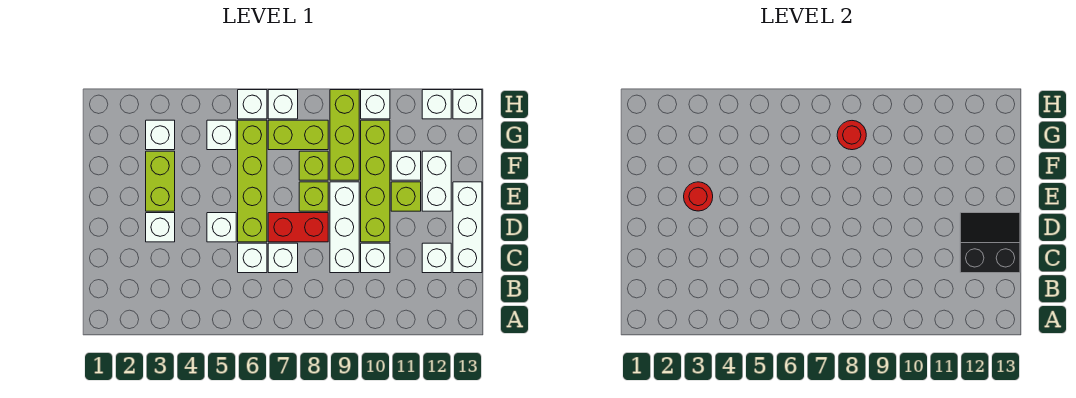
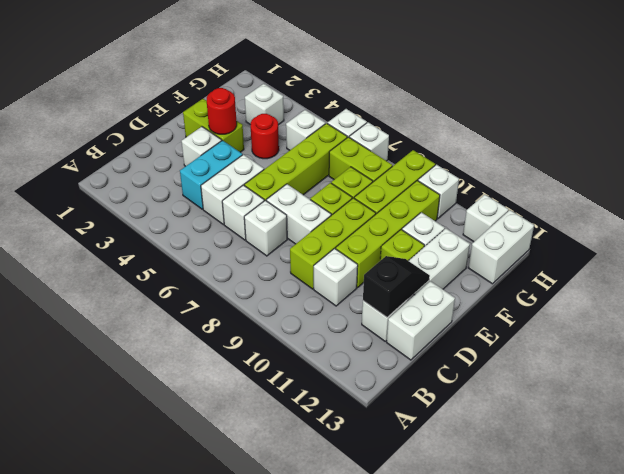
none -> cyan 1x2 brick [180,140,242,209]
white 1x3 brick [330,182,359,273] -> lime 1x3 brick [290,198,376,289]
black 2x2 slope [960,213,1020,273] -> black 1x2 slope [363,256,430,317]
white 1x3 brick [453,182,482,273] -> white 1x2 brick [387,281,455,360]
white 1x1 brick [207,213,236,242] -> white 1x2 brick [201,155,264,224]
red 1x2 brick [268,213,328,242] -> white 1x2 brick [266,184,331,244]
lime 1x2 brick [146,151,175,211] -> lime 1x2 brick turned to [183,99,244,152]
red 1x1 round brick [837,121,866,150] -> red 1x1 round brick moved to [251,114,279,159]
white 1x1 brick [453,90,482,119] -> white 1x2 brick [469,210,534,284]

